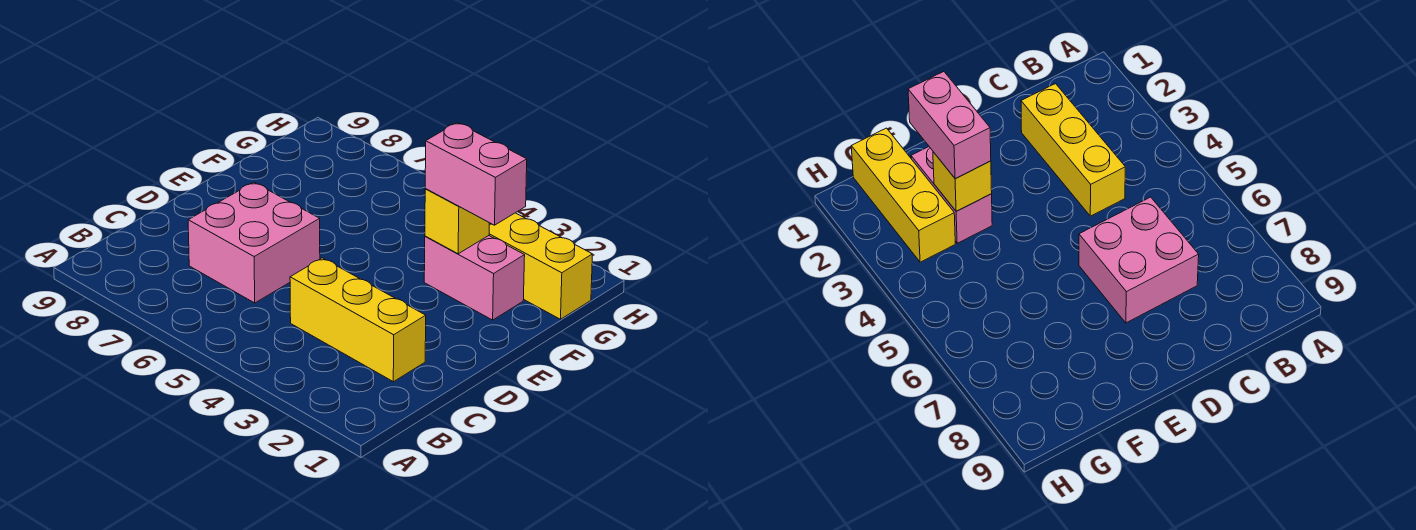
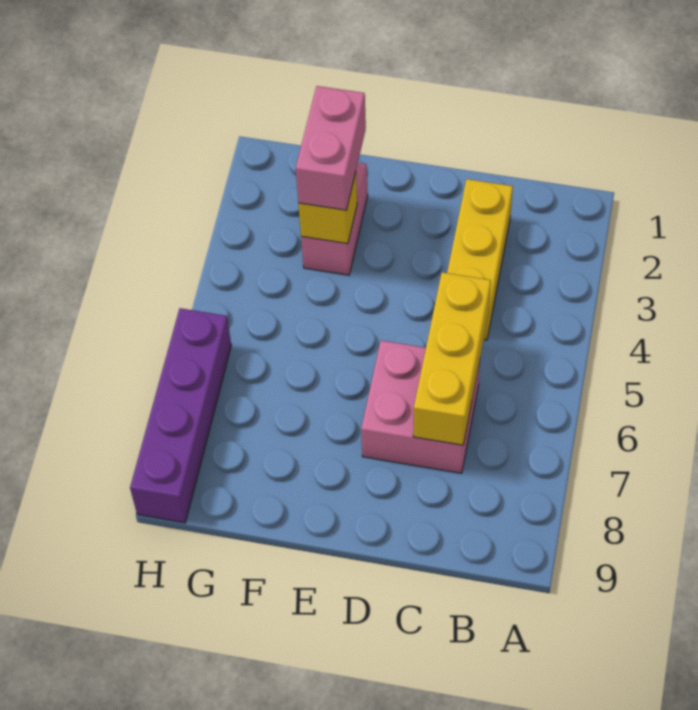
yellow 1x3 brick [489,213,592,319] -> yellow 1x3 brick moved to [413,272,491,445]
none -> purple 1x4 brick [130,308,231,523]

